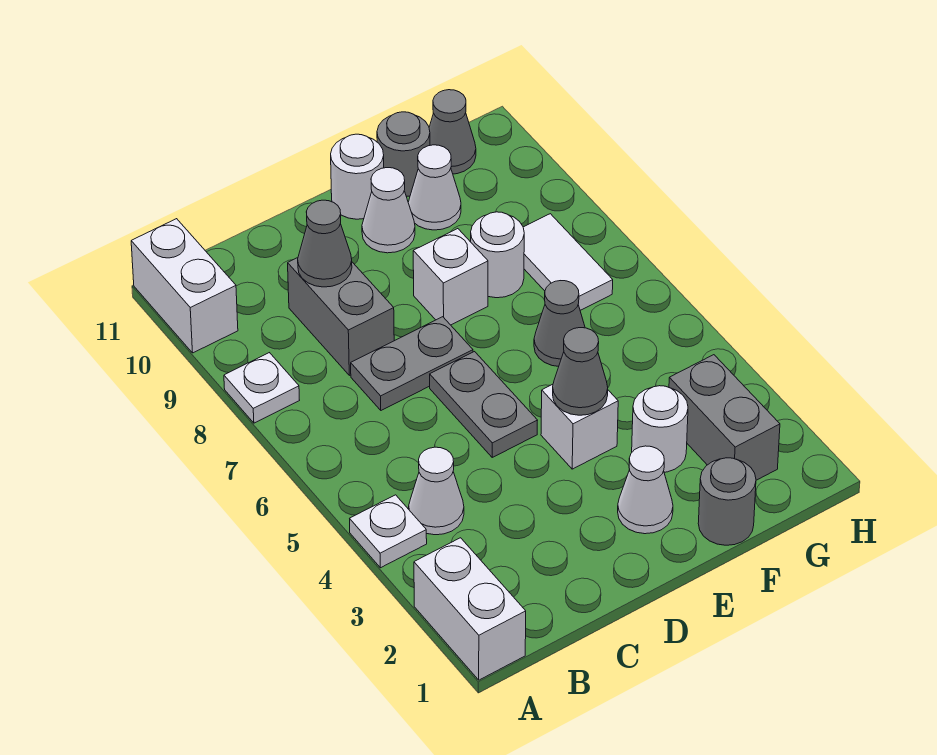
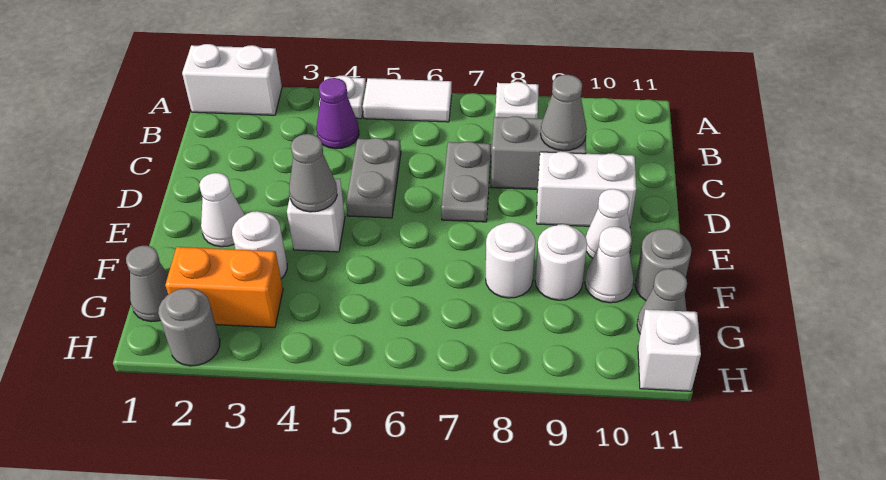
white 1x2 brick [131,219,238,353] -> white 1x2 brick moved to [537,152,636,226]
white 1x1 cone [409,447,464,535] -> purple 1x1 cone [316,78,359,149]
grey 1x2 plate [430,352,538,457] -> grey 1x2 plate turned to [346,138,401,218]
white 1x1 brick [413,229,488,325] -> white 1x1 brick moved to [638,309,701,391]
white 1x1 round brick [331,134,384,219] -> white 1x1 round brick moved to [535,224,587,300]
grey 1x1 round brick [698,458,756,545] -> grey 1x1 round brick moved to [158,288,220,366]
grey 1x1 cone [534,281,585,366] -> grey 1x1 cone moved to [126,246,168,322]
grey 1x2 brick [669,355,780,480] -> orange 1x2 brick [165,247,283,328]
white 1x2 tile [523,214,613,310] -> white 1x2 tile moved to [363,78,452,122]

